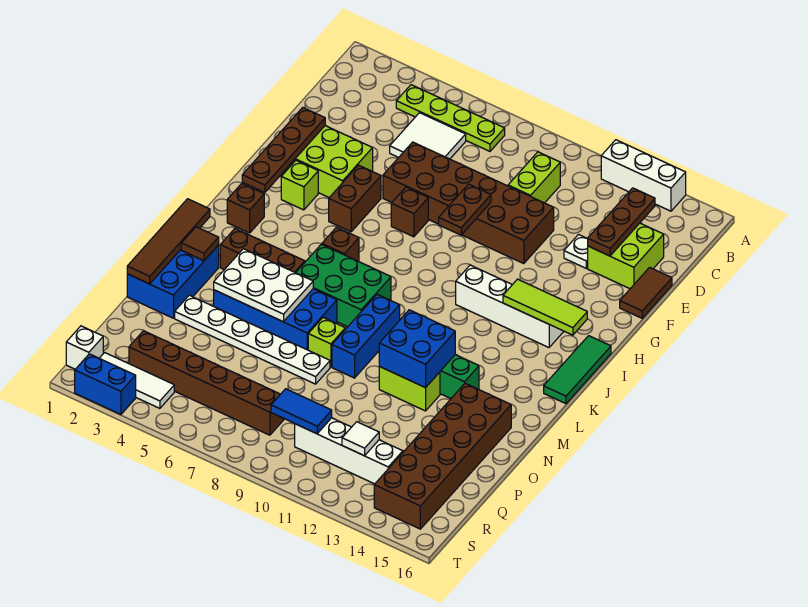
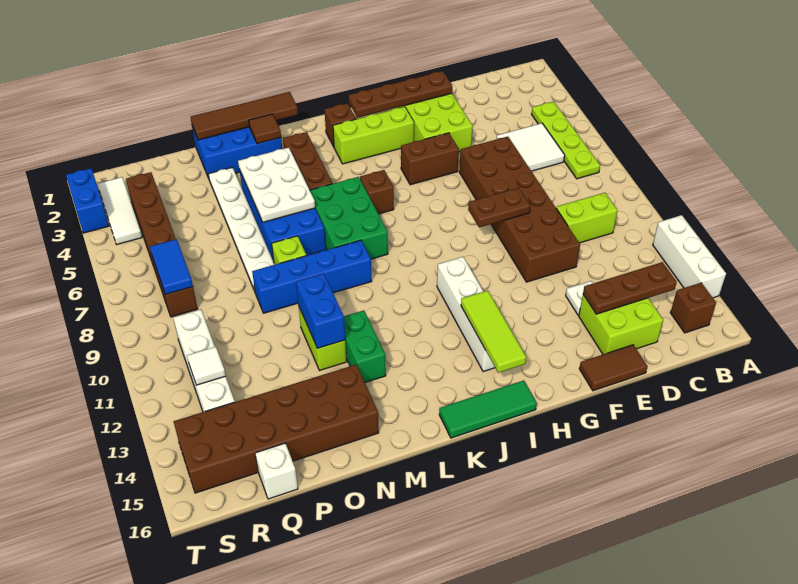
brown 1x1 brick [391,187,428,237] -> brown 1x1 brick moved to [670,283,716,333]
lime 1x1 brick [281,161,318,210] -> lime 1x3 brick [333,107,414,164]
blue 1x3 brick [332,294,400,378] -> blue 1x4 brick [252,240,372,313]
blue 2x2 brick [379,310,455,388] -> blue 1x2 brick [296,273,345,348]
blue 1x2 tile [271,389,332,434] -> blue 1x2 tile moved to [150,239,193,294]
white 1x1 brick [66,326,103,369] -> white 1x1 brick moved to [255,443,298,499]

